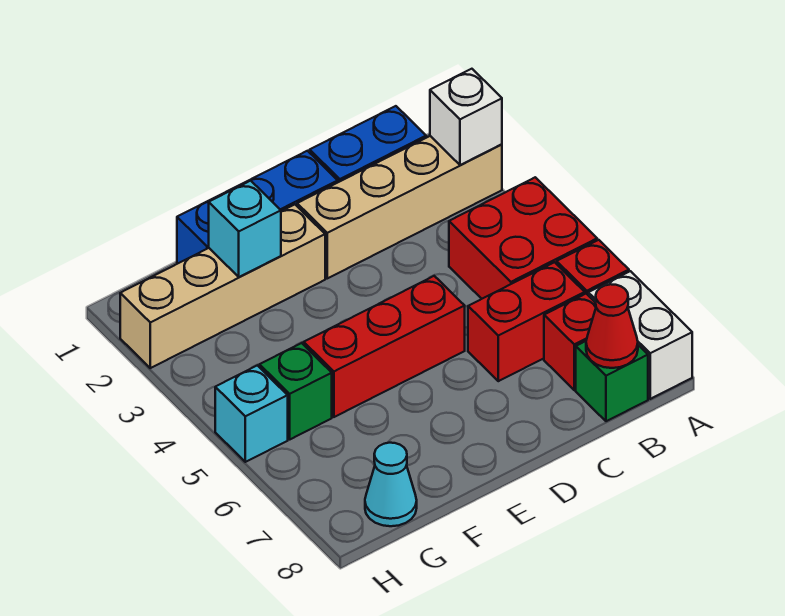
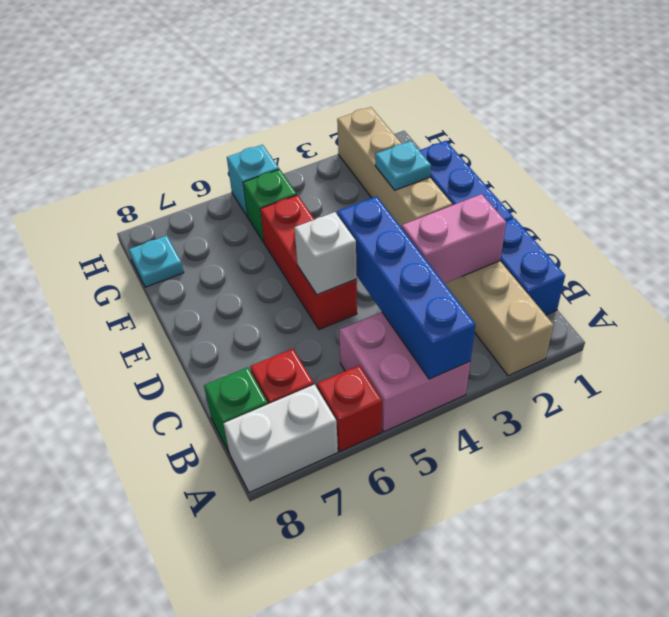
white 1x1 brick [430,69,502,165] -> white 1x1 brick moved to [294,212,356,295]
red 2x2 brick [449,177,597,299] -> pink 2x2 brick [339,312,470,432]
none -> blue 1x4 brick [337,196,476,379]
red 1x2 brick [468,262,585,381] -> none
red 1x1 cone [586,284,638,368] -> none
none -> pink 1x2 brick [402,194,506,284]
cyan 1x1 brick [209,181,281,277] -> cyan 1x1 plate [375,141,431,190]
cyan 1x1 cone [365,443,417,526] -> cyan 1x1 plate [129,236,184,287]

